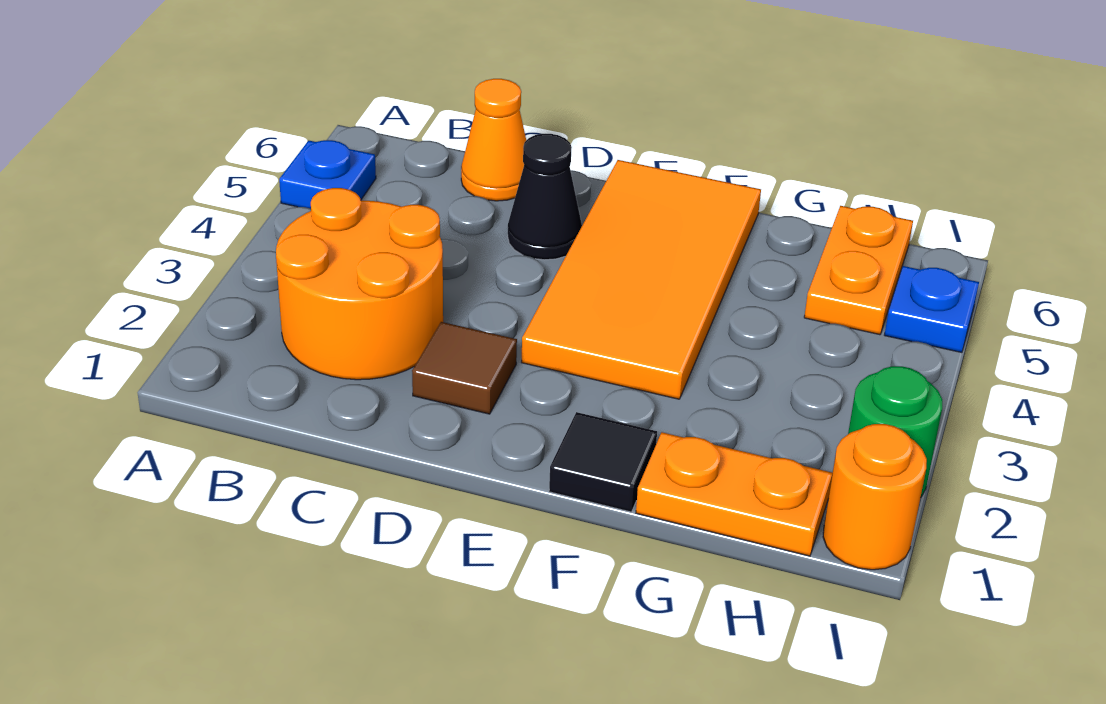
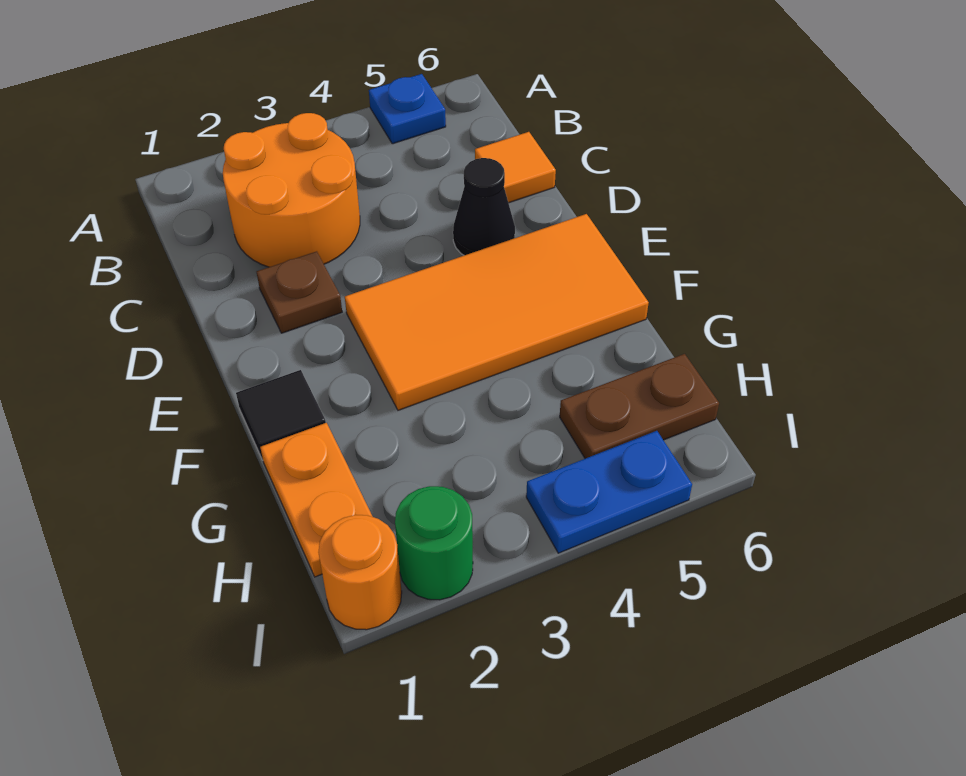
orange 1x1 cone [461,79,526,201] -> orange 1x1 tile [475,132,556,203]
brown 1x1 tile [412,322,517,414] -> brown 1x1 plate [257,251,342,333]
orange 1x2 plate [804,206,913,335] -> brown 1x2 plate [560,354,719,459]
blue 1x1 plate [885,266,979,353] -> blue 1x2 plate [526,431,692,553]

